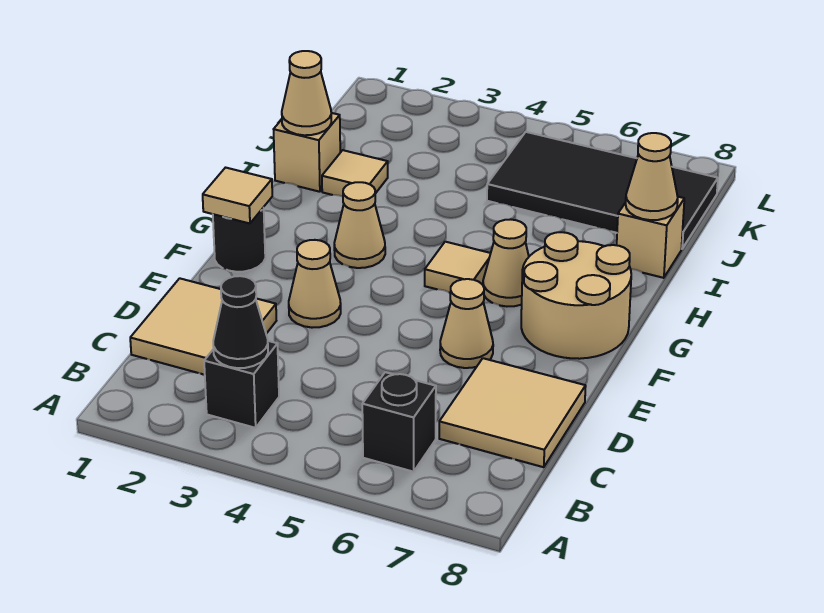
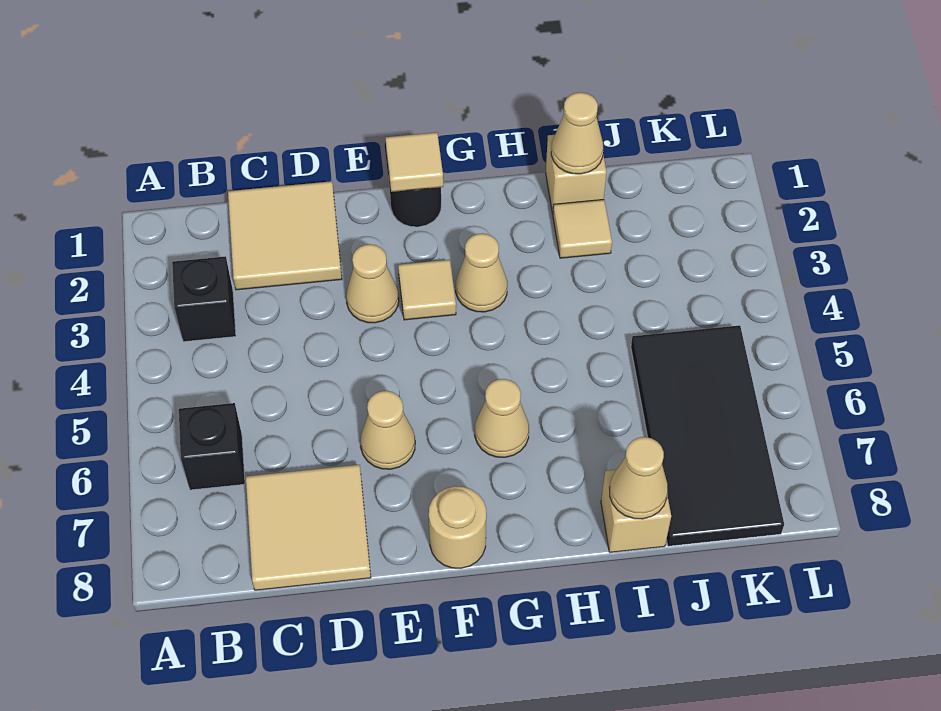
black 1x1 cone [213,276,268,368] -> none
tan 2x2 round brick [521,232,631,359] -> tan 1x1 round brick [429,486,486,568]
tan 1x1 tile [425,242,491,293] -> tan 1x1 tile moved to [398,260,456,320]

